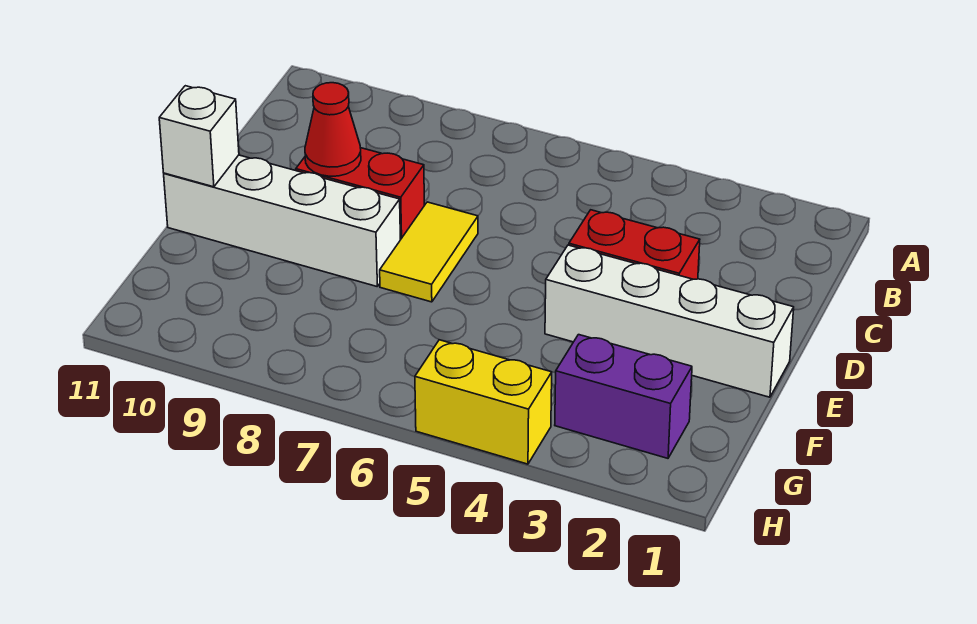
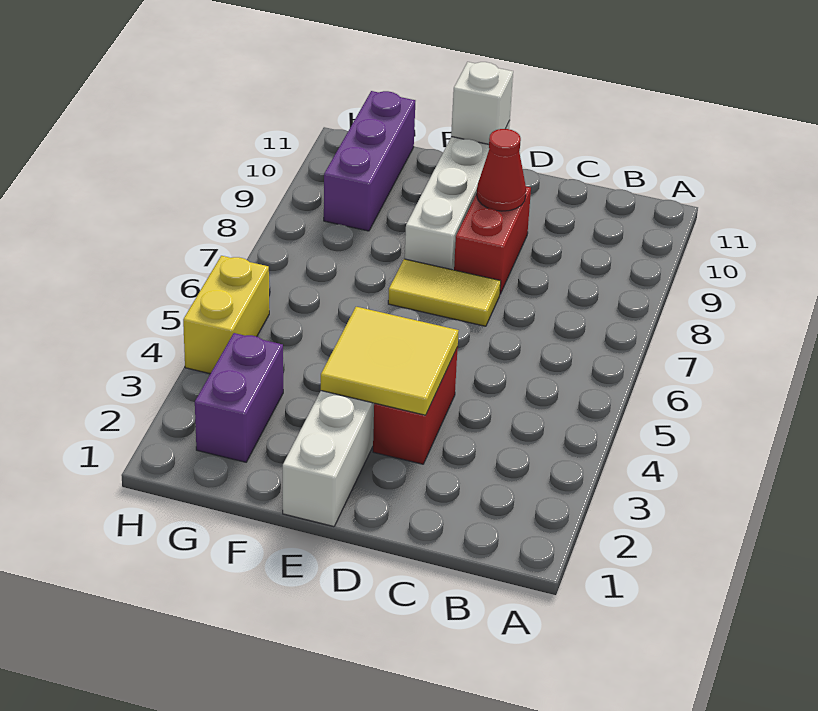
none -> yellow 2x2 tile [321,307,459,415]
none -> purple 1x3 brick [324,91,415,231]

